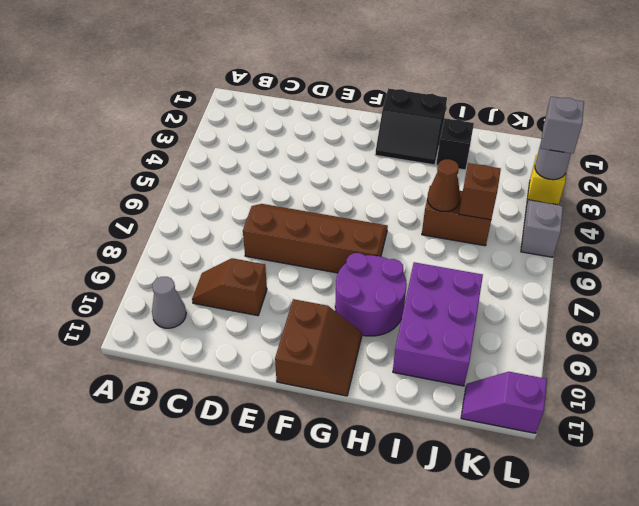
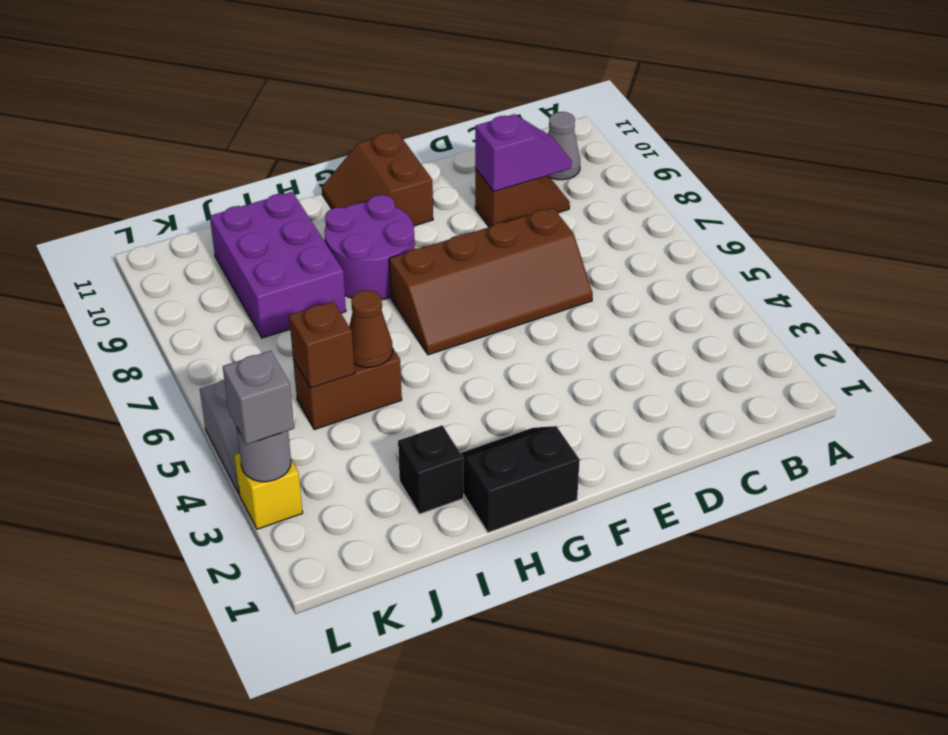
purple 1x2 slope [461,372,547,433] -> purple 1x2 slope moved to [475,114,572,192]

